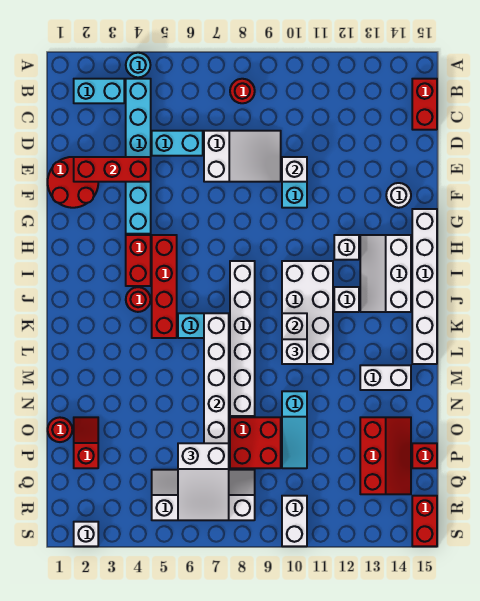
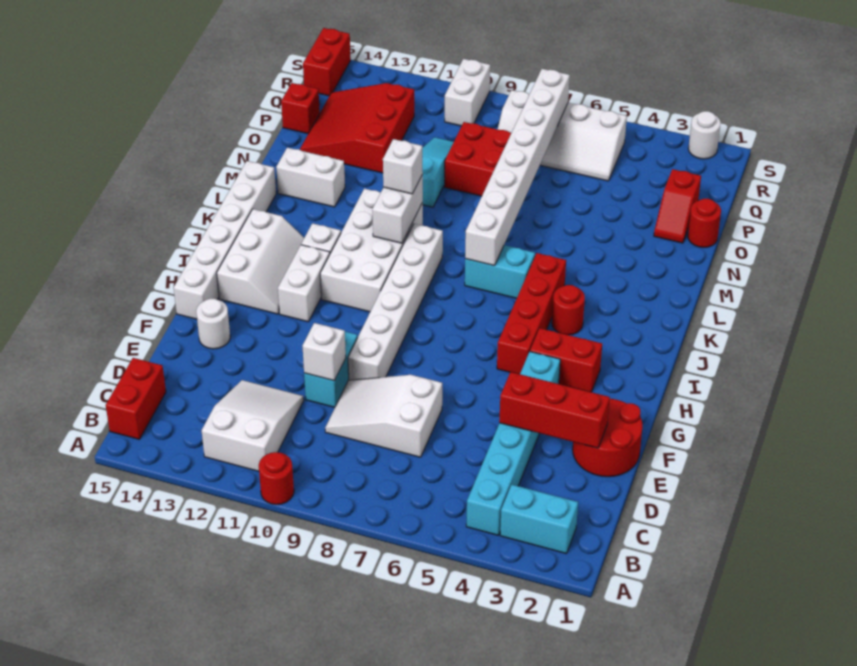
cyan 1x1 round brick [126,53,150,77] -> none
red 1x1 round brick [230,79,255,103] -> red 1x1 round brick moved to [259,452,294,505]
cyan 1x2 brick [152,131,203,156] -> none
red 1x2 brick [126,235,151,286] -> red 1x2 brick turned to [530,328,602,392]
white 1x1 brick [334,235,359,260] -> white 1x2 brick [278,245,330,322]
white 1x6 brick [230,261,255,416] -> white 1x6 brick moved to [348,224,443,380]
red 2x3 slope [360,417,411,494] -> red 3x3 slope [300,83,414,173]
white 2x3 slope [178,443,229,520] -> white 2x3 slope moved to [202,380,304,471]
white 1x1 brick [74,522,98,546] -> white 1x1 round brick [688,111,721,159]

